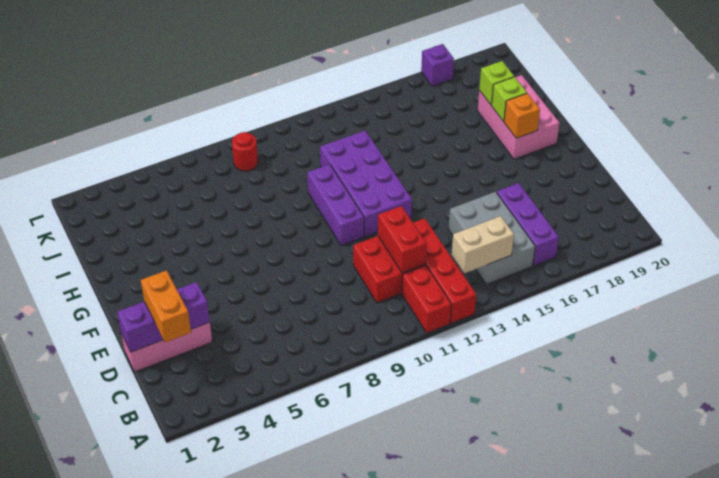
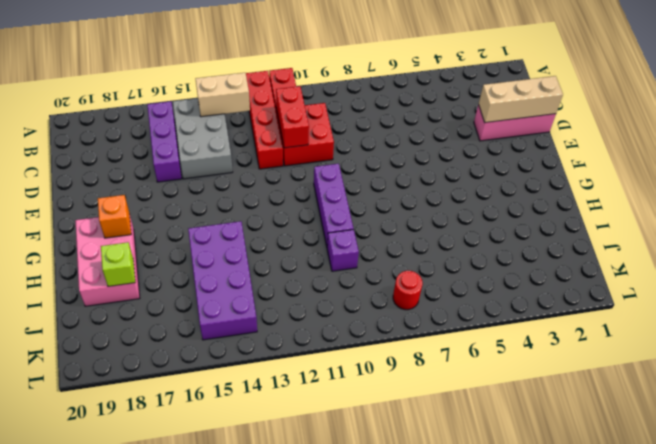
orange 1x2 brick [141,270,191,342] -> none
purple 1x3 brick [117,282,210,352] -> tan 1x3 brick [479,76,563,123]
purple 2x4 brick [320,131,412,237] -> purple 2x4 brick moved to [188,221,257,340]
lime 1x1 brick [492,77,527,121] -> none
purple 1x1 brick [421,44,454,86] -> purple 1x1 brick moved to [327,230,359,271]

